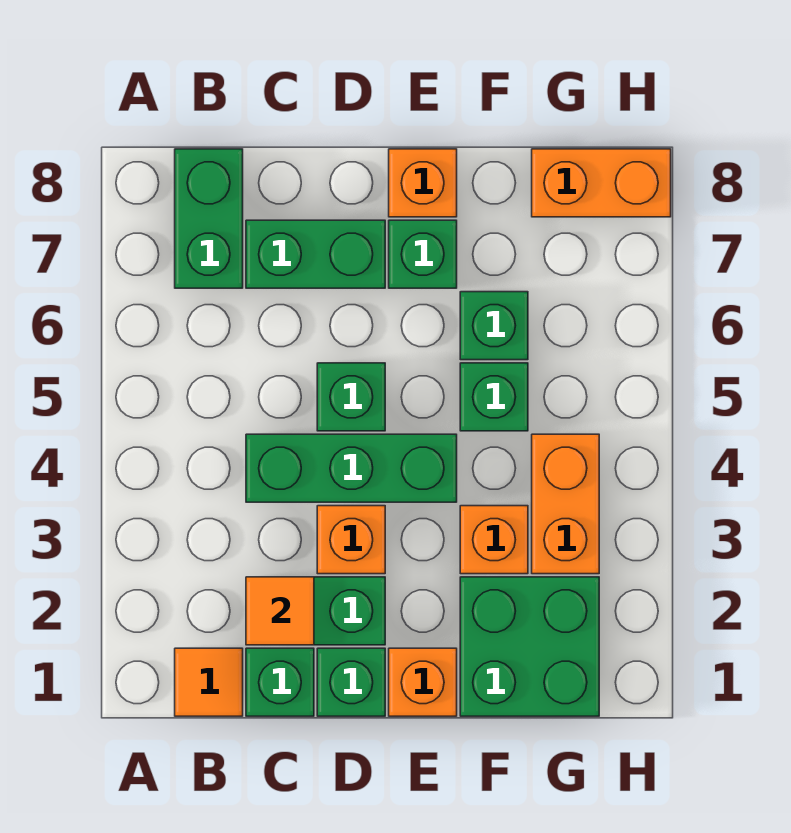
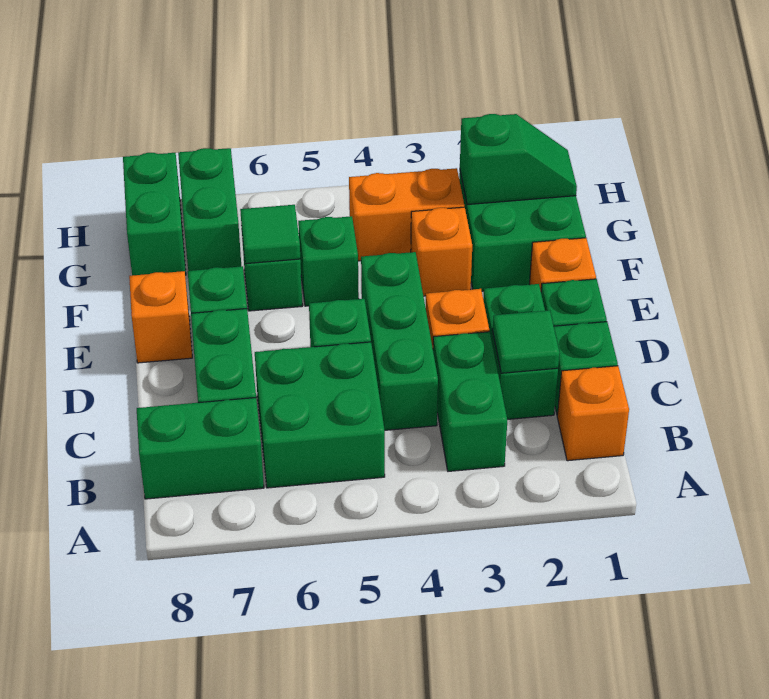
orange 1x1 tile [175,648,243,716] -> orange 1x1 brick [557,366,629,461]
none -> green 1x2 brick [433,332,507,471]
none -> green 2x2 brick [255,342,385,488]
orange 1x1 tile [246,577,314,645] -> green 1x1 tile [493,310,560,373]
none -> green 1x1 tile [240,205,300,264]
none -> green 1x2 slope [460,114,577,204]
none -> green 1x2 brick [178,148,241,271]
orange 1x2 brick [532,149,671,217] -> green 1x2 brick [123,153,186,276]

